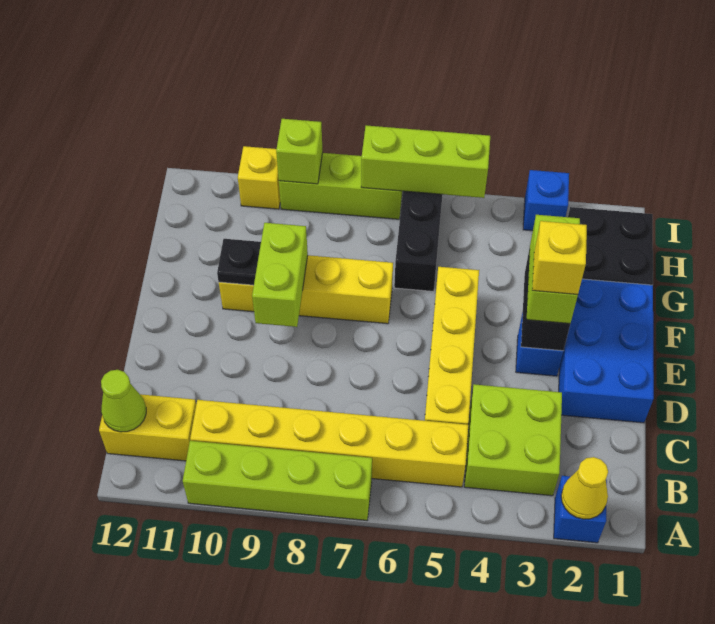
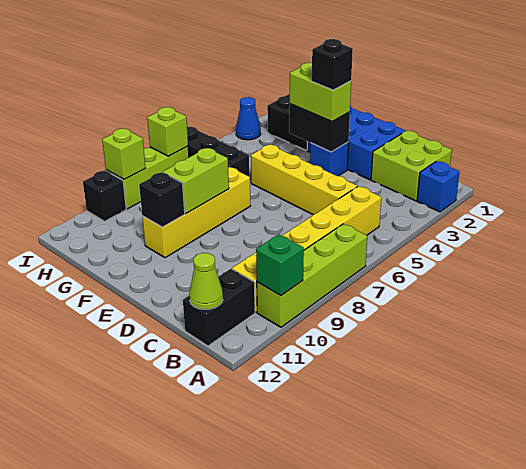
yellow 1x1 cone [561,457,608,519] -> none
none -> green 1x1 brick [256,234,304,296]
lime 2x2 brick [464,384,562,496] -> lime 2x2 brick moved to [371,131,452,201]
yellow 1x2 brick [99,394,196,461] -> black 1x2 brick [183,269,255,346]
yellow 1x1 brick [532,221,587,295] -> black 1x1 brick [312,39,353,90]
lime 1x2 brick [252,223,308,327] -> lime 1x2 brick turned to [163,148,229,213]
black 1x1 plate [217,239,261,285] -> black 1x1 brick [139,172,185,227]
blue 1x1 brick [523,170,569,231] -> blue 1x1 cone [236,97,261,140]
lime 1x3 brick [361,125,490,198] -> lime 1x1 brick [147,107,188,156]
yellow 1x1 brick [238,146,280,209] -> black 1x1 brick [83,170,126,221]

